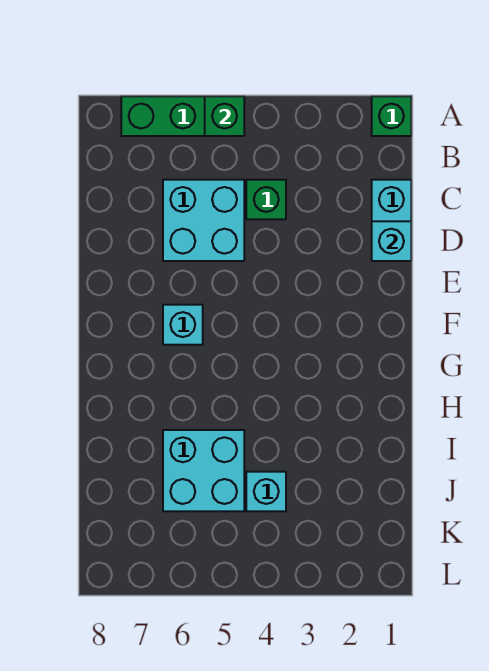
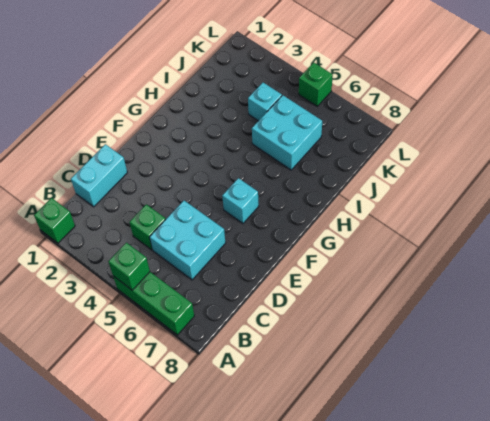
cyan 1x1 brick [372,221,411,261] -> none
none -> green 1x1 brick [299,62,333,106]

